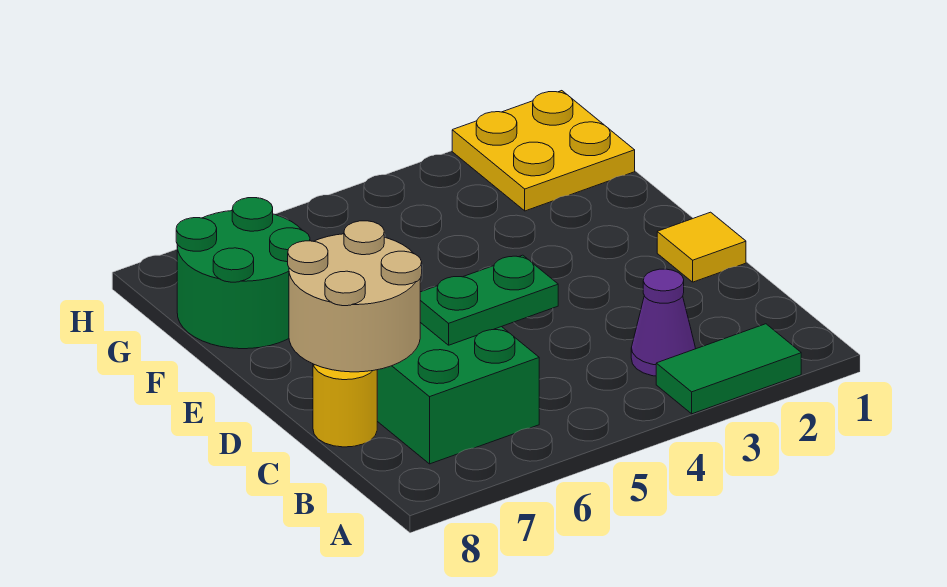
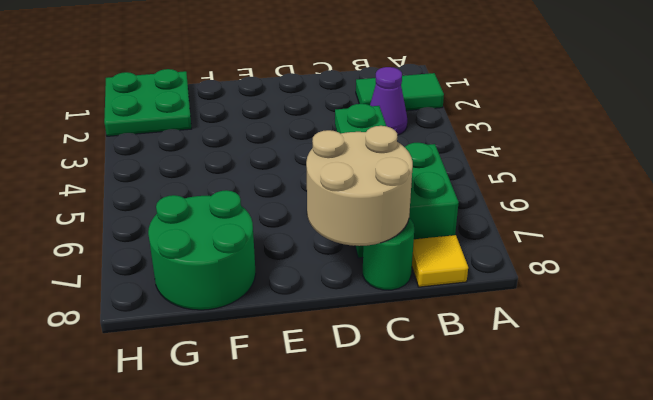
green 1x2 tile [656,324,801,414] -> green 1x2 tile turned to [356,73,444,111]
yellow 1x1 round brick [313,364,377,447] -> green 1x1 round brick [363,218,414,290]
yellow 1x1 tile [657,212,746,282] -> yellow 1x1 tile moved to [412,235,468,287]
yellow 2x2 plate [452,91,635,211] -> green 2x2 plate [104,69,192,136]

